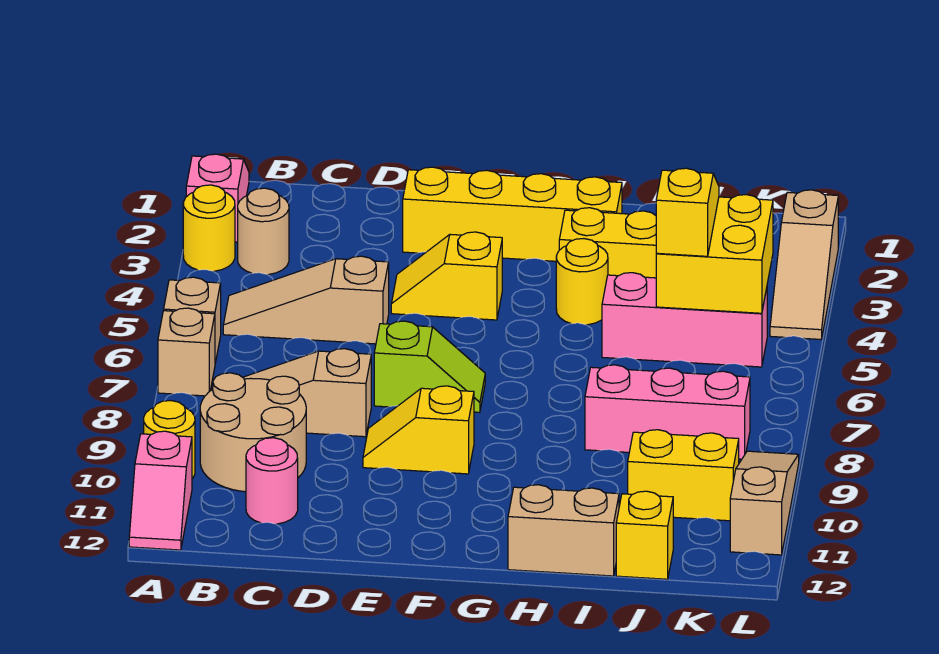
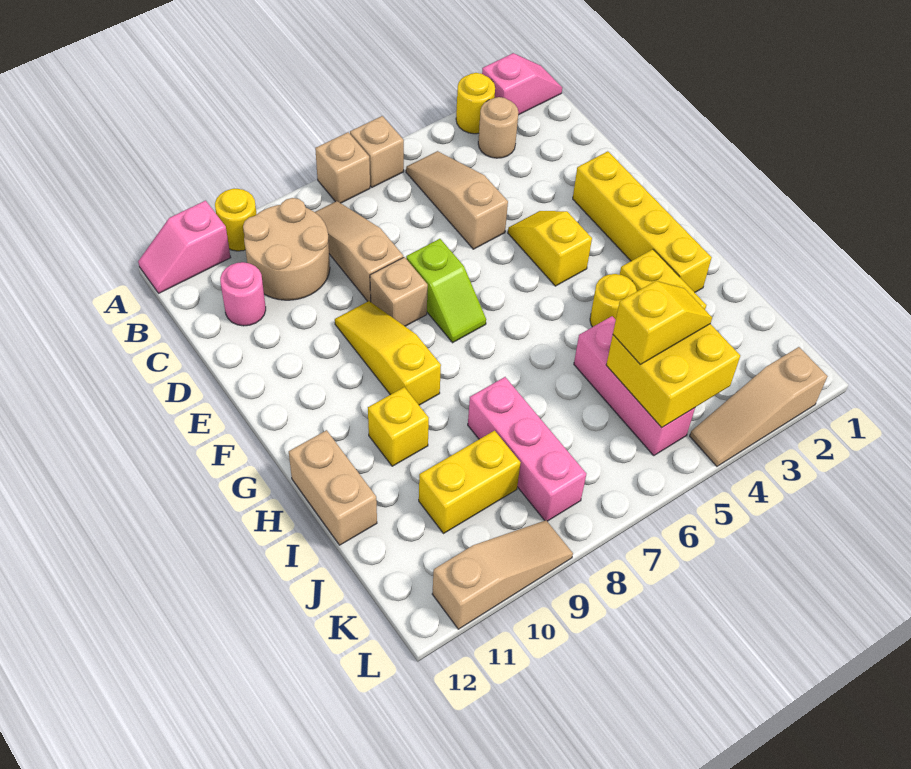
none -> tan 1x1 brick [370,257,428,326]
yellow 1x2 slope [363,386,474,474] -> yellow 1x3 slope [335,301,441,405]
yellow 1x2 brick [628,430,739,521] -> yellow 1x2 brick turned to [419,431,521,533]
yellow 1x1 brick [616,491,673,579] -> yellow 1x1 brick moved to [368,387,429,466]

